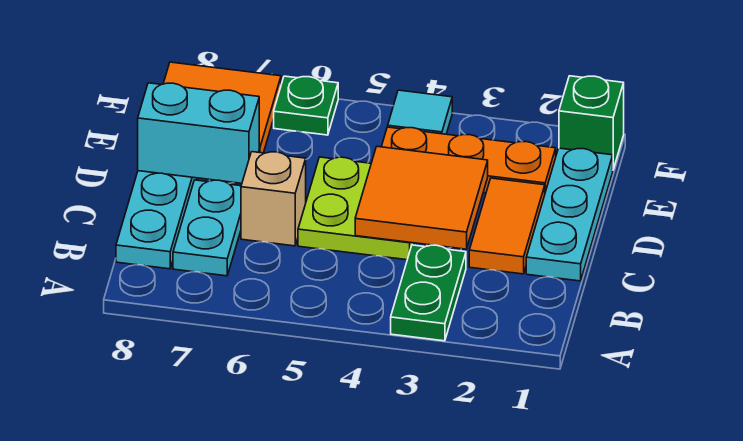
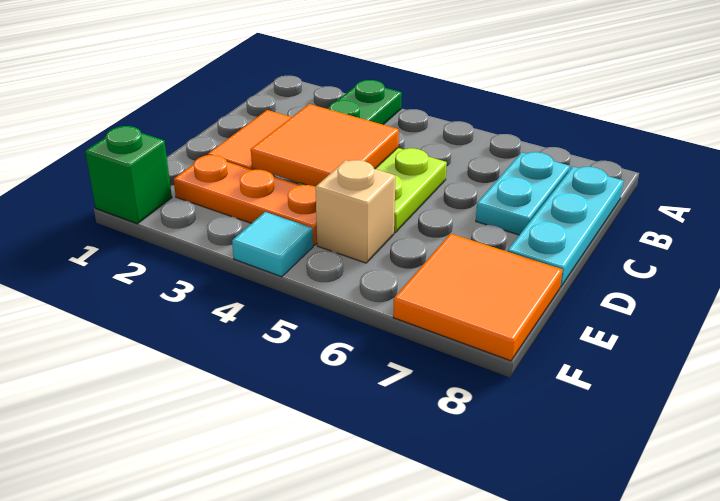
cyan 1x3 plate [526,148,613,281] -> none
tan 1x1 brick [241,152,306,246] -> tan 1x1 brick moved to [315,160,395,263]
cyan 1x2 brick [138,83,259,183] -> none
green 1x1 plate [274,76,338,135] -> none

